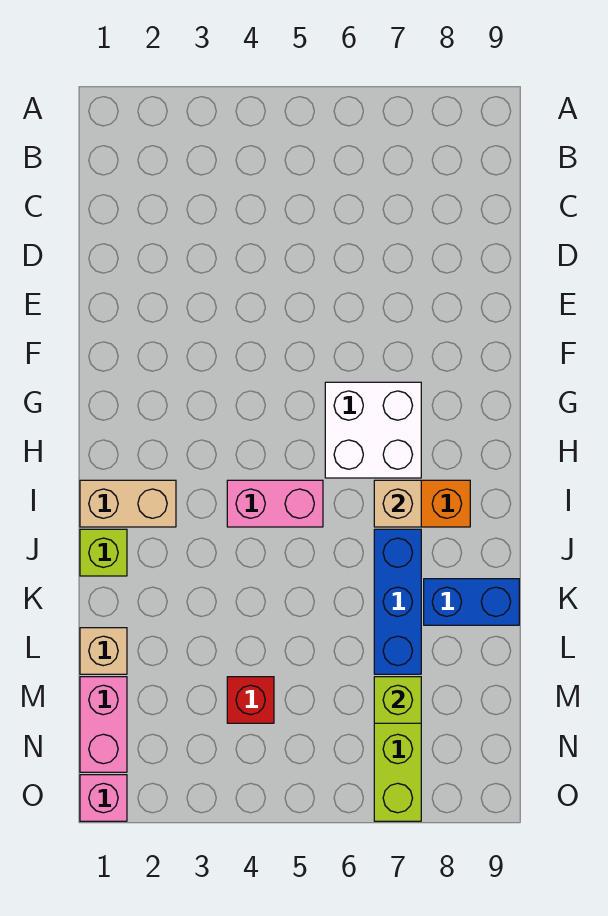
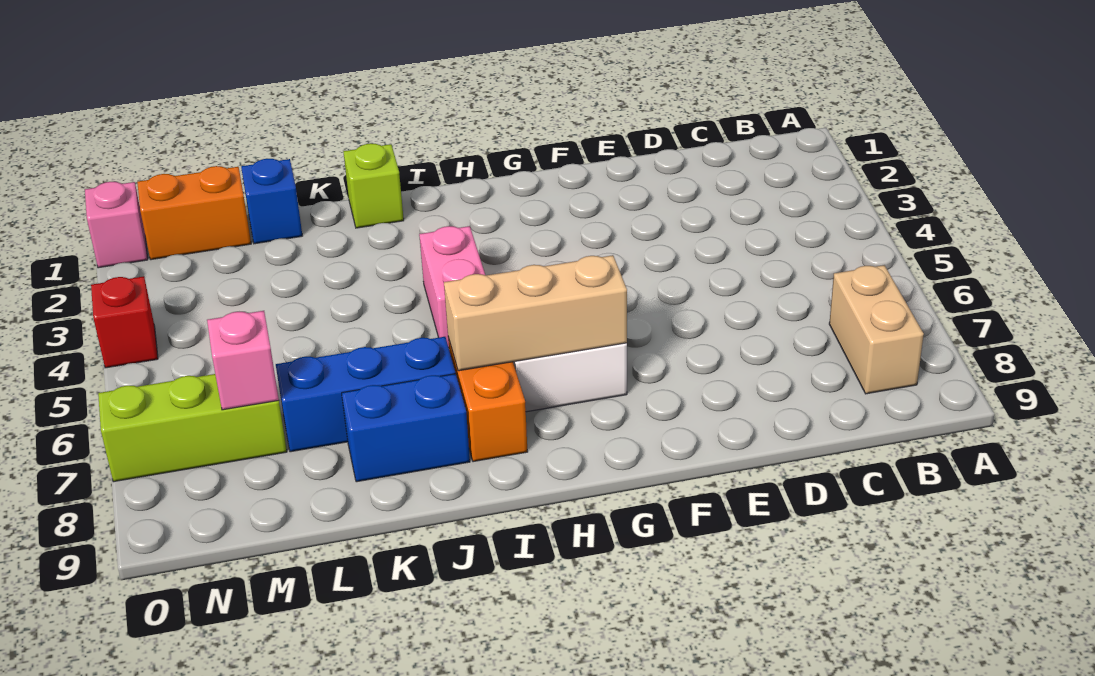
tan 1x2 brick [80,480,176,527] -> tan 1x2 brick moved to [829,265,924,394]
tan 1x1 brick [374,480,421,527] -> tan 1x3 brick [444,255,627,371]
blue 1x2 brick [424,579,519,625] -> blue 1x2 brick turned to [342,374,470,482]
tan 1x1 brick [80,628,127,674] -> blue 1x1 brick [241,159,302,244]
pink 1x2 brick [80,677,127,772] -> orange 1x2 brick [137,166,251,260]
red 1x1 brick [227,677,274,723] -> red 1x1 brick moved to [91,276,158,368]
lime 1x1 brick [374,677,421,723] -> pink 1x1 brick [207,311,279,410]

